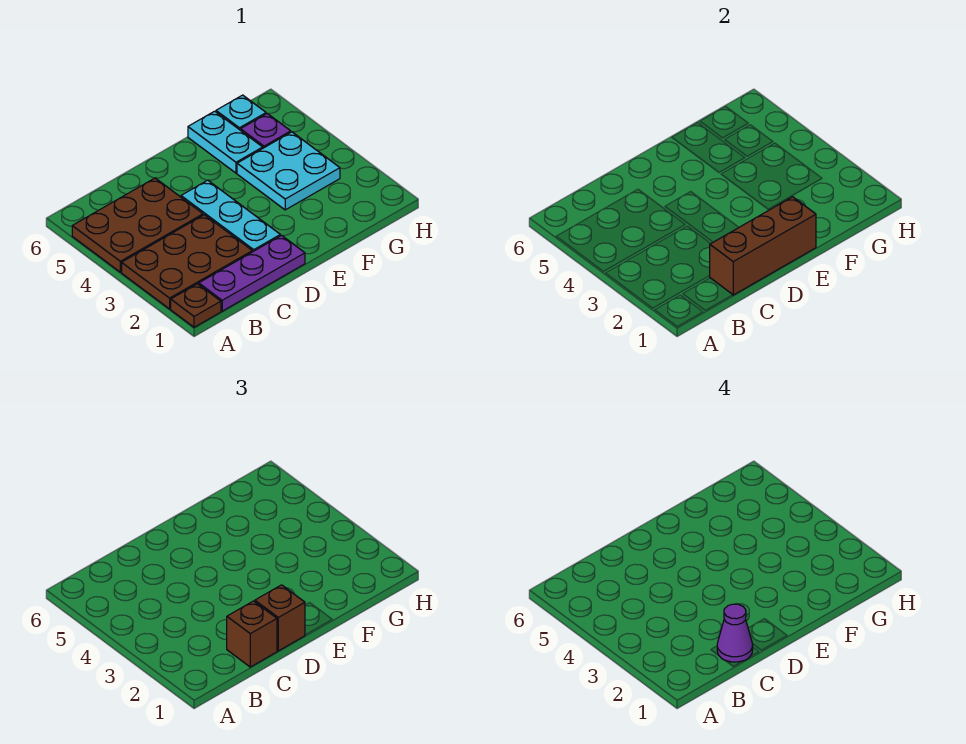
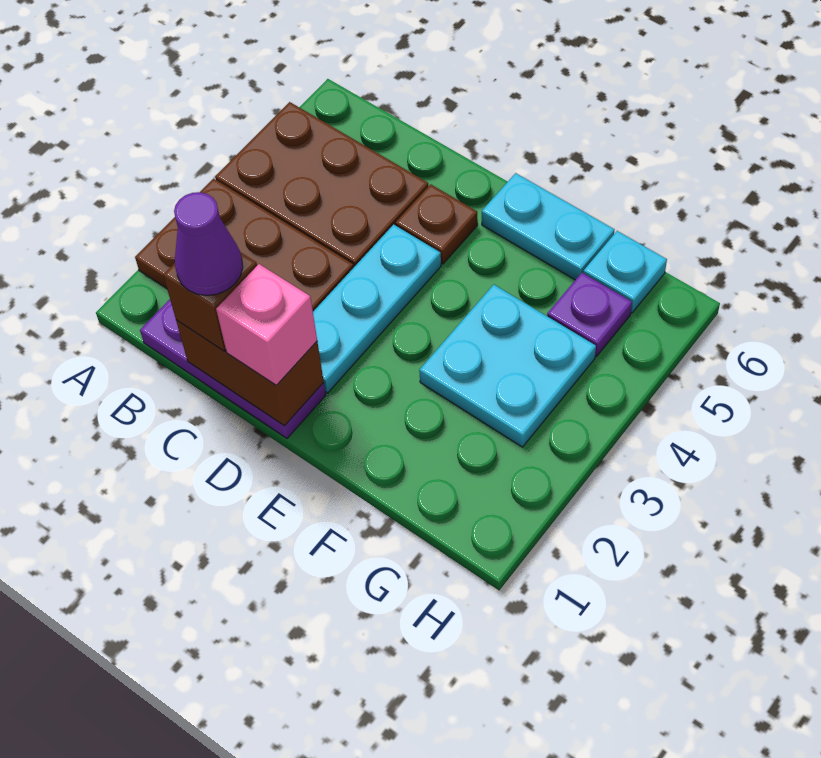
brown 1x1 plate [171,284,221,327] -> brown 1x1 plate moved to [395,184,478,264]
brown 1x3 brick [710,197,816,295] -> brown 1x2 brick [176,320,324,426]
brown 1x1 brick [255,585,305,651] -> pink 1x1 brick [216,264,317,385]
cyan 1x2 plate [188,111,263,173] -> cyan 1x2 plate turned to [482,173,614,280]

